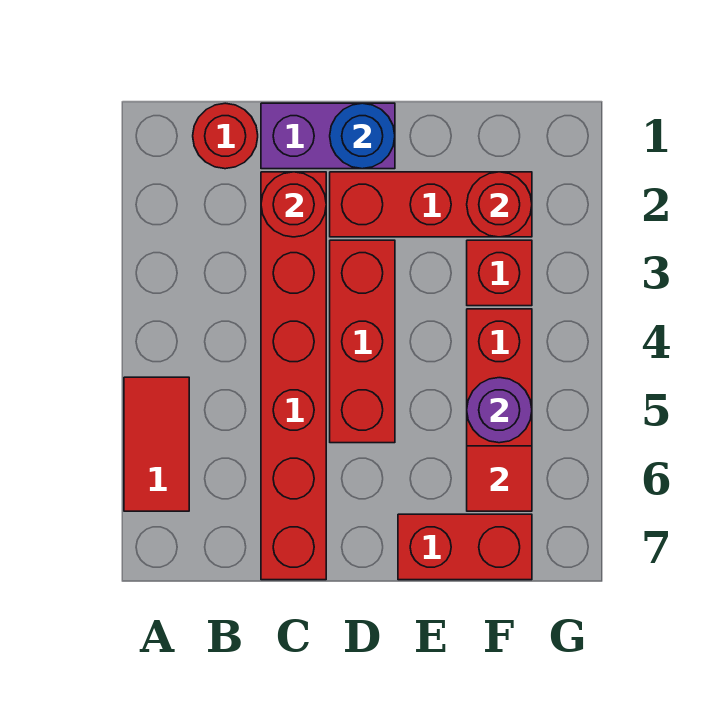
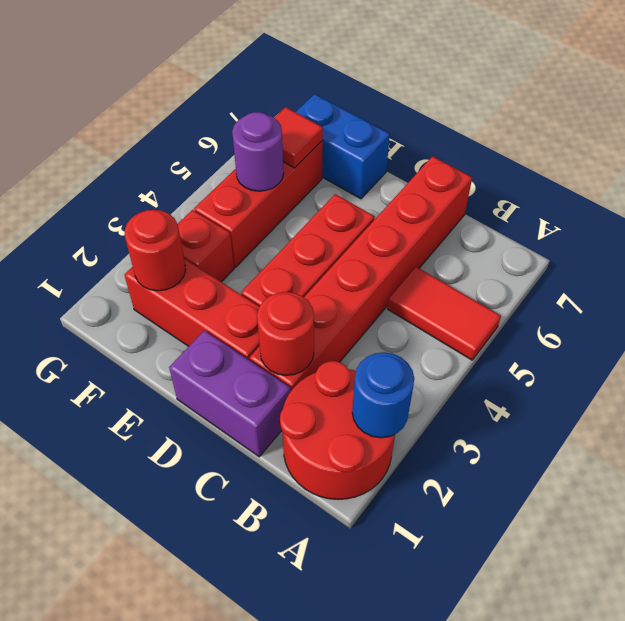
red 1x2 tile [124,377,189,511] -> red 1x2 tile turned to [388,267,501,360]
red 1x1 round brick [193,103,258,169] -> red 2x2 round brick [280,361,395,499]
blue 1x1 round brick [330,103,395,169] -> blue 1x1 round brick moved to [352,352,414,438]
red 1x2 brick [398,514,532,580] -> blue 1x2 brick [296,94,390,199]

